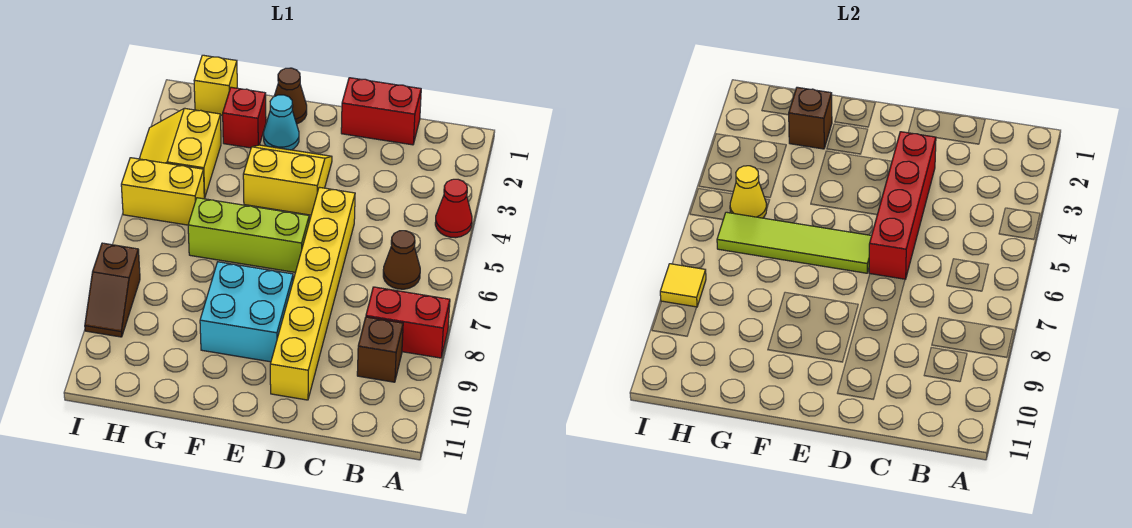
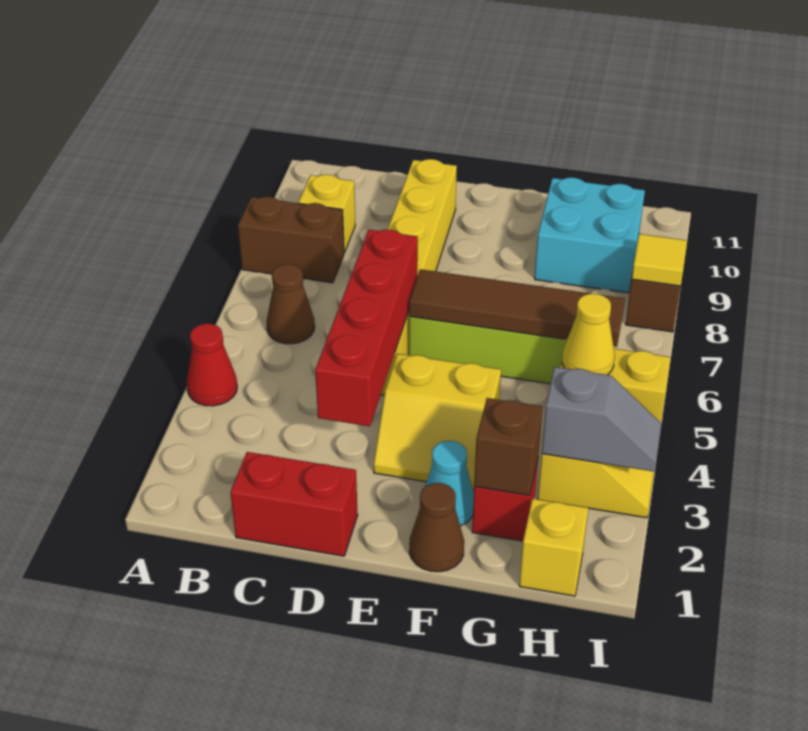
red 1x2 brick [366,287,450,358] -> brown 1x2 brick [238,197,344,283]
brown 1x1 brick [357,317,403,382] -> yellow 1x1 brick [298,175,355,253]
lime 1x4 tile [717,212,871,273] -> brown 1x4 tile [409,269,625,347]
cyan 2x2 brick [200,262,293,362] -> cyan 2x2 brick moved to [535,177,645,293]
none -> grey 1x2 slope [542,367,662,472]

